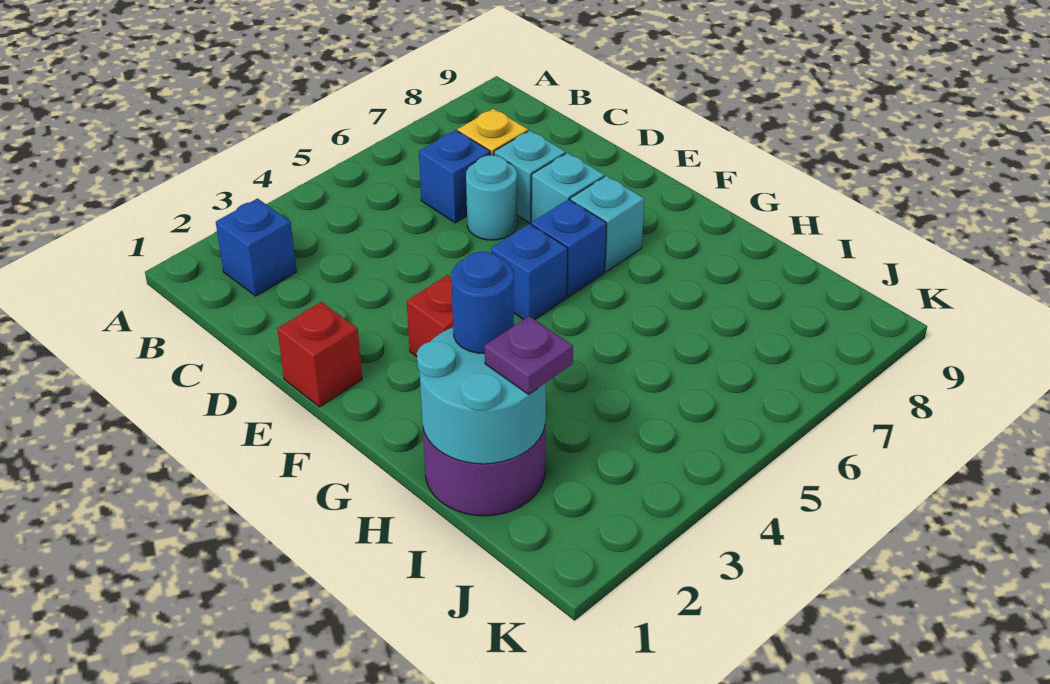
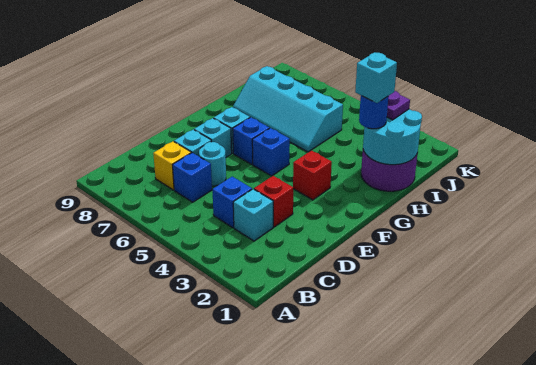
blue 1x1 brick [216,199,297,296] -> blue 1x1 brick moved to [212,177,252,228]
none -> cyan 1x1 brick [233,189,273,241]
red 1x1 brick [277,302,362,407] -> red 1x1 brick moved to [254,176,293,227]
none -> cyan 1x1 brick [355,53,397,103]
none -> cyan 2x4 slope [233,66,343,152]

